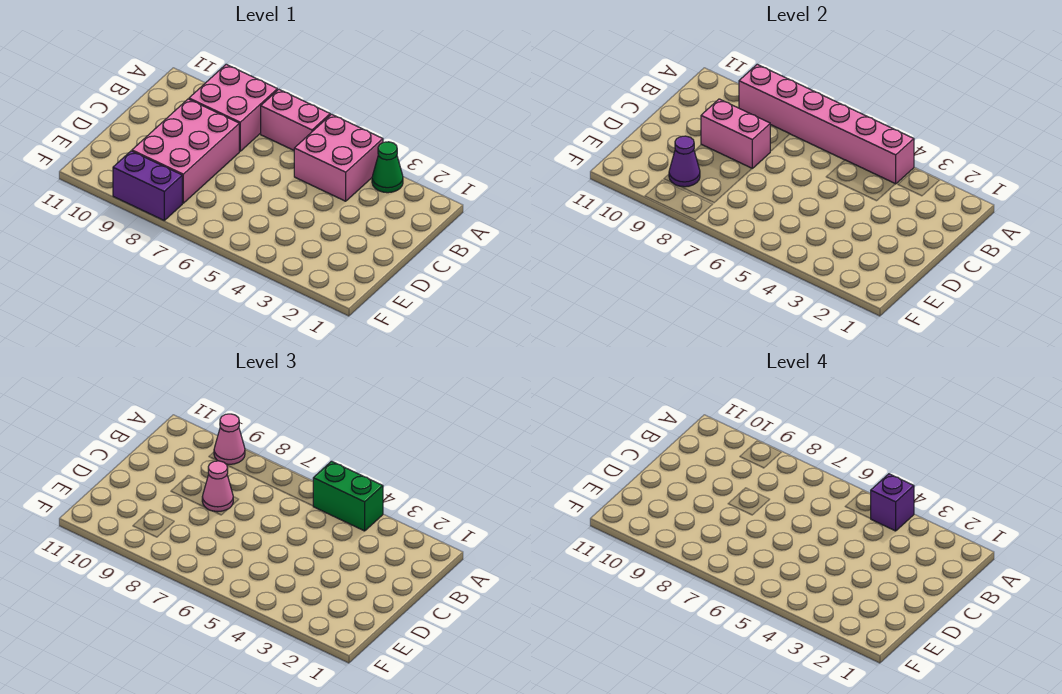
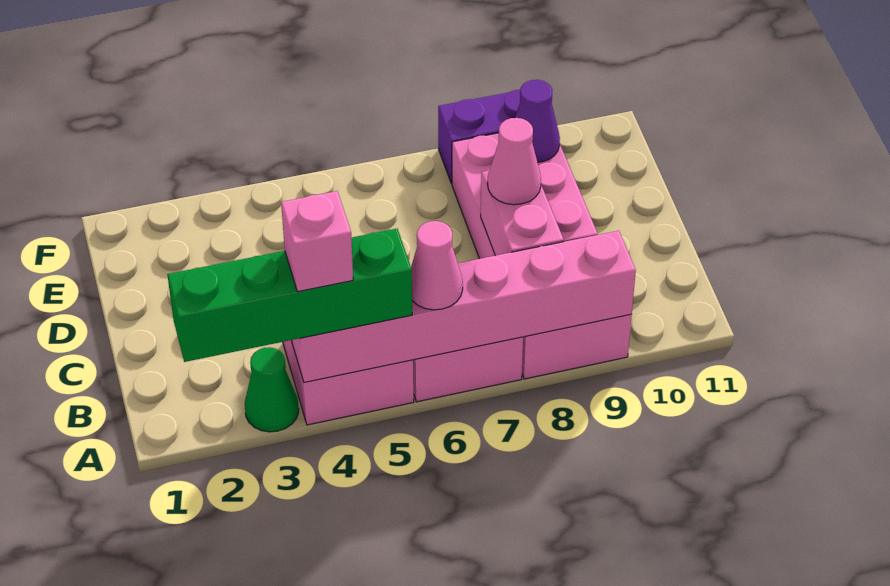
green 1x2 brick [313,461,383,531] -> green 1x4 brick [167,229,412,362]
purple 1x1 brick [871,474,914,531] -> pink 1x1 brick [281,191,353,292]
pink 1x1 cone [214,414,245,464] -> pink 1x1 cone moved to [411,221,463,310]
pink 1x2 brick [701,99,770,168] -> pink 1x2 brick turned to [481,171,564,256]

